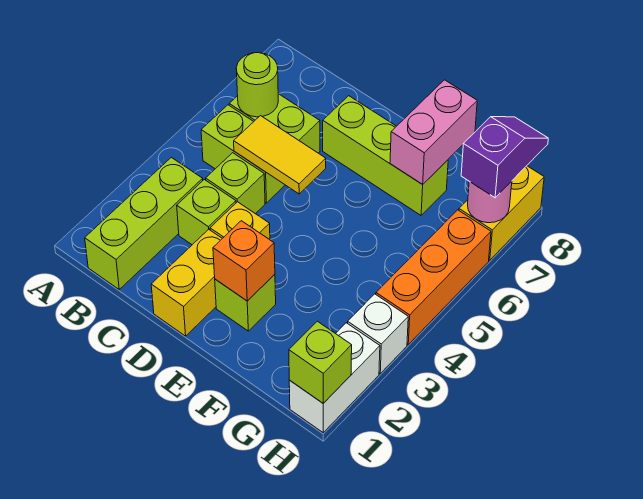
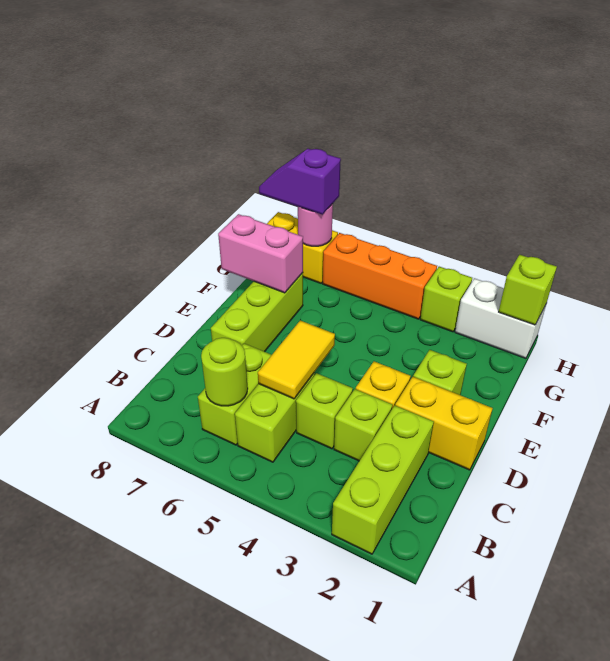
lime 1x3 brick [85,157,203,289] -> lime 1x3 brick turned to [332,405,434,554]
orange 1x1 brick [213,221,275,301] -> none
white 1x1 brick [348,294,408,373] -> lime 1x1 brick [420,267,472,332]

